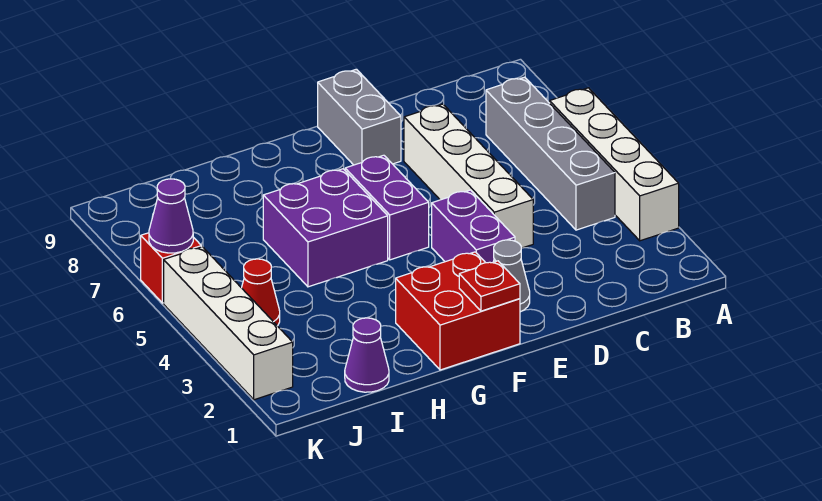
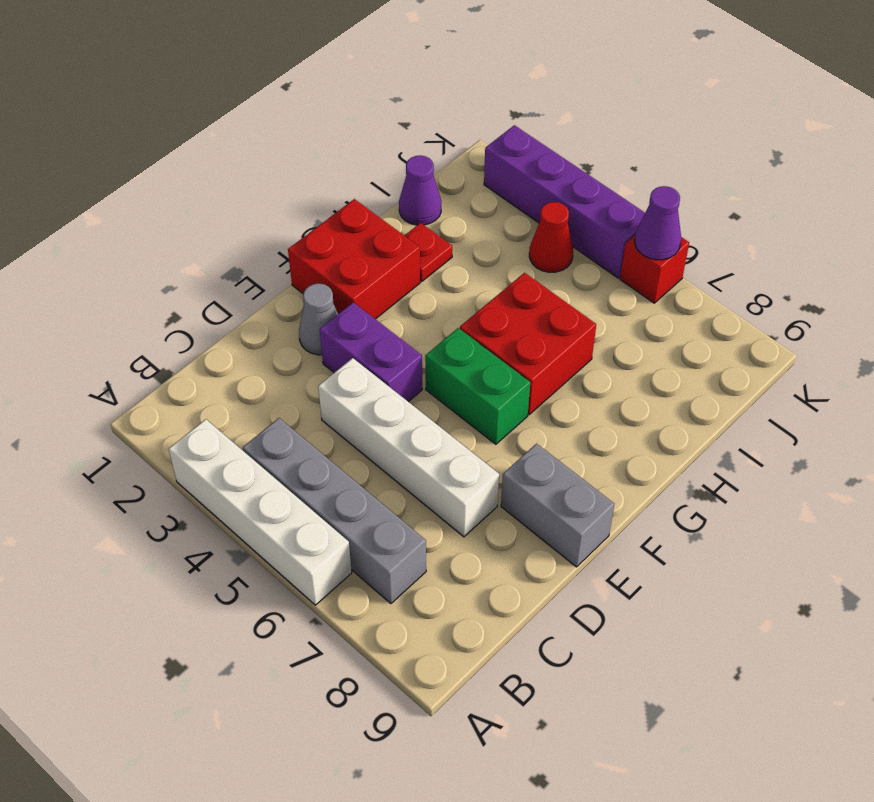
red 1x1 plate [459,261,520,311] -> red 1x1 plate moved to [404,223,452,281]
purple 1x2 brick [345,155,429,260] -> green 1x2 brick [425,328,530,444]
purple 2x2 brick [263,169,388,287] -> red 2x2 brick [460,273,596,415]
white 1x4 brick [164,247,293,400] -> purple 1x4 brick [484,125,645,278]

